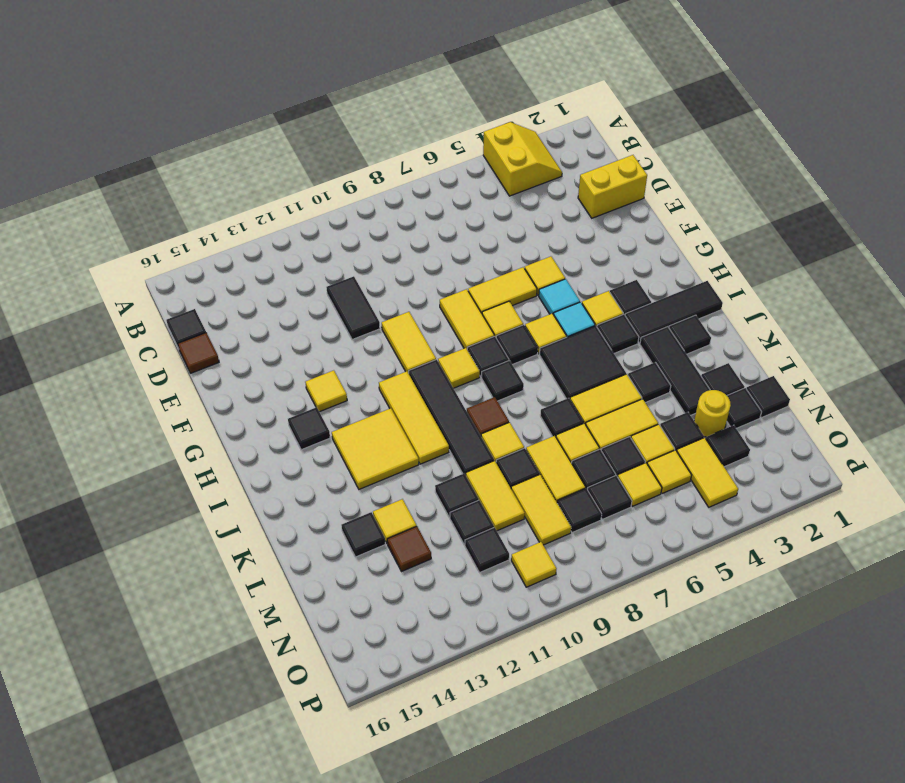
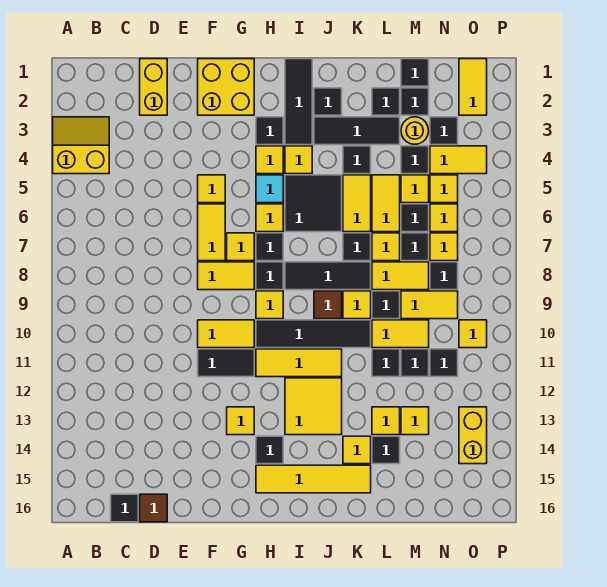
black 1x2 tile [327,276,380,340] -> black 1x2 tile moved to [198,349,254,377]
none -> yellow 2x2 brick [198,59,254,115]
cyan 1x1 tile [539,279,580,315] -> none
none -> yellow 1x4 tile [256,465,371,493]
black 1x1 tile [597,314,639,353] -> yellow 1x1 tile [285,146,312,174]
black 1x1 tile [482,360,524,401] -> black 1x3 tile [285,262,371,290]
none -> yellow 1x1 tile [343,436,371,464]
brown 1x1 tile [387,527,431,572] -> yellow 1x1 tile [401,407,429,435]
black 1x1 tile [588,475,632,519] -> yellow 1x1 tile [430,233,458,261]
none -> yellow 1x2 tile [459,59,487,115]
none -> yellow 1x2 brick [459,407,487,464]

